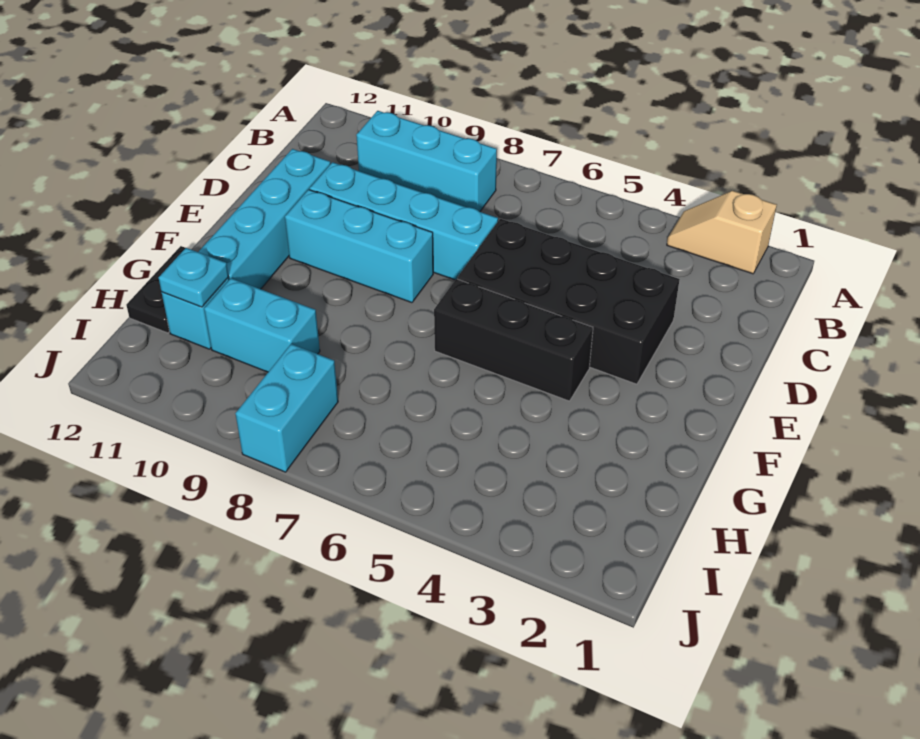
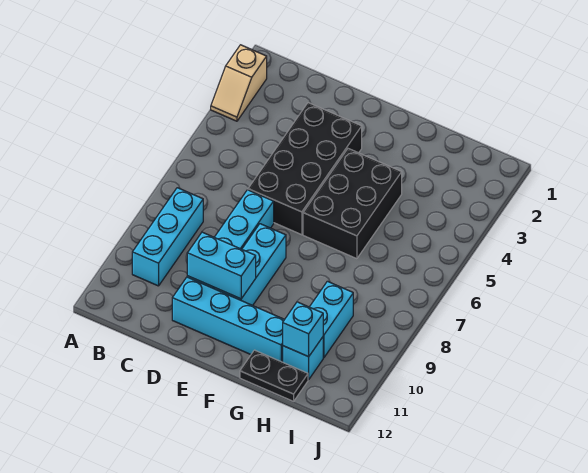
black 1x3 brick [434,279,593,401] -> black 2x3 brick [303,149,402,259]
cyan 1x1 plate [159,248,229,307] -> cyan 1x1 brick [283,302,323,357]
cyan 1x2 brick [235,344,338,472] -> cyan 1x2 brick moved to [187,232,256,299]

